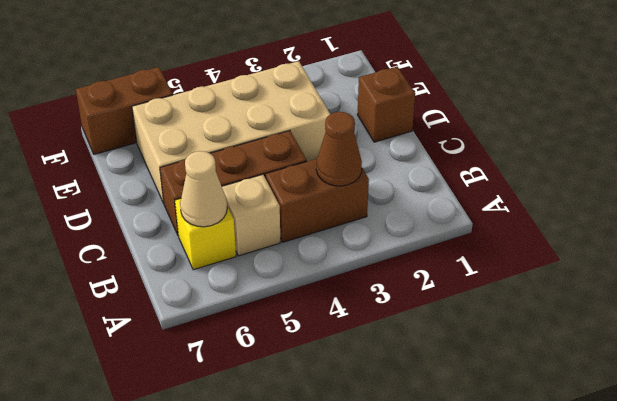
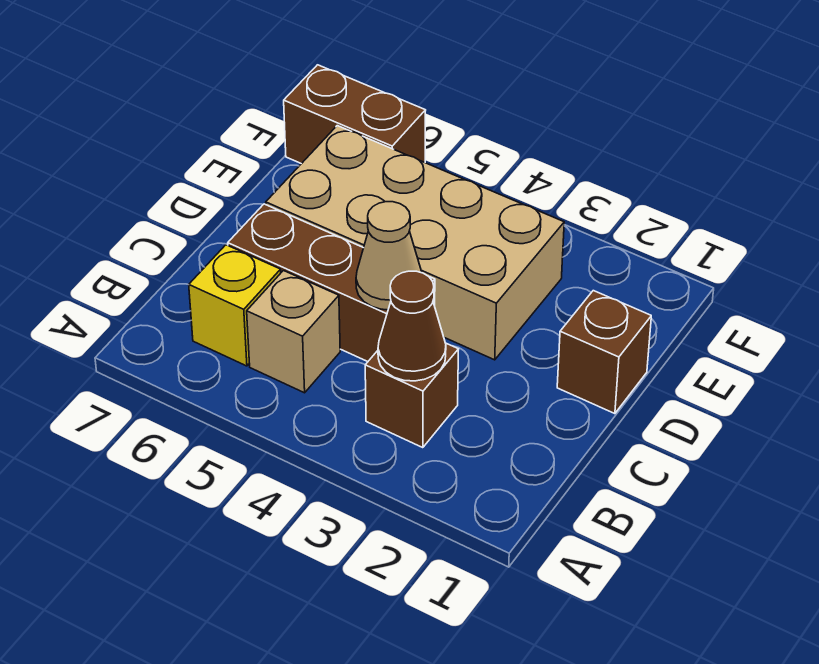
brown 1x2 brick [265,159,369,242] -> brown 1x1 brick [365,343,459,448]
tan 1x1 cone [180,151,227,227] -> tan 1x1 cone moved to [356,202,422,310]

